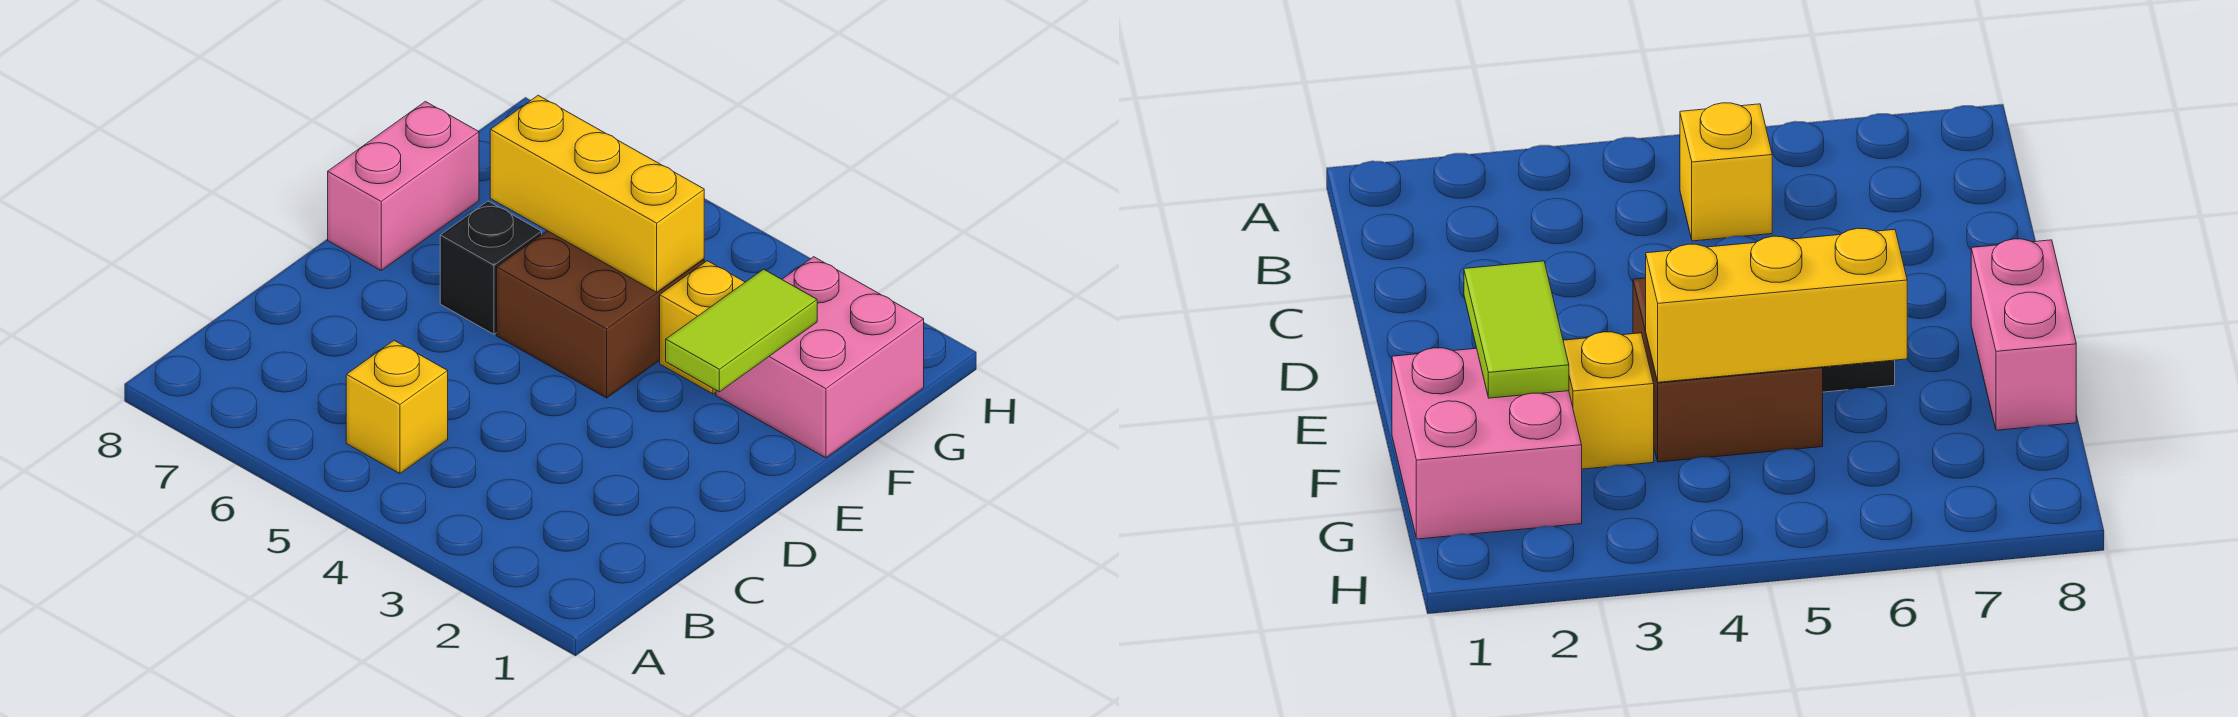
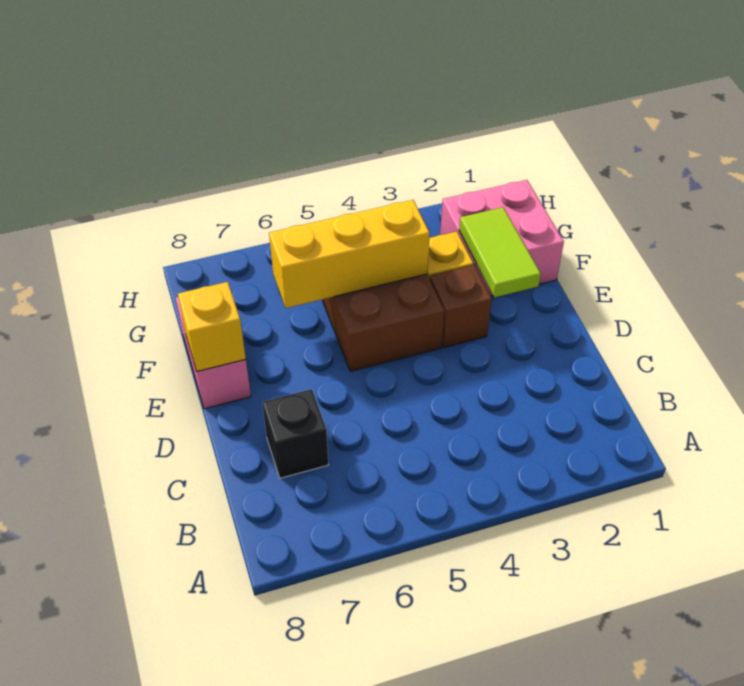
yellow 1x1 brick [346,340,448,474] -> yellow 1x1 brick moved to [178,282,246,372]
none -> brown 1x1 brick [430,265,492,347]
black 1x1 brick [440,201,542,334] -> black 1x1 brick moved to [262,389,328,478]

